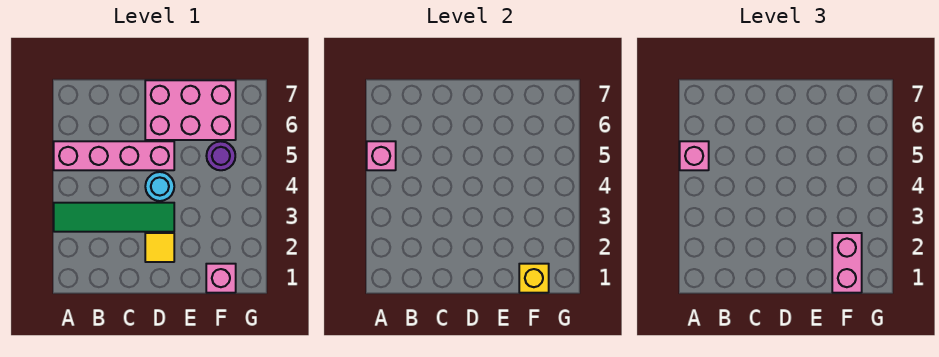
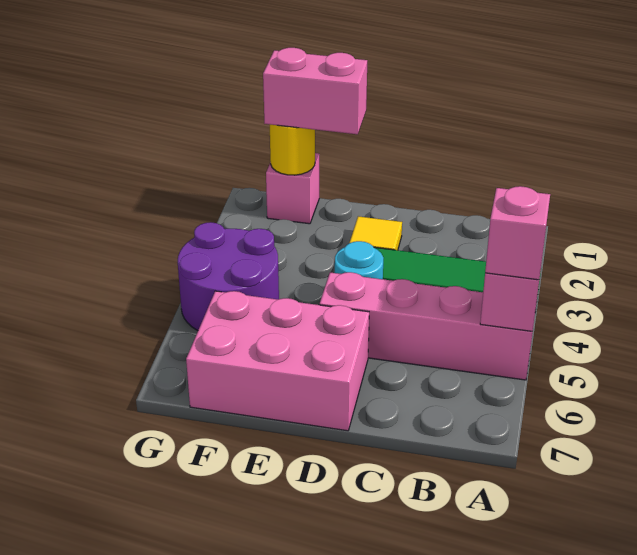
yellow 1x1 brick [519,264,549,293] -> yellow 1x1 round brick [270,125,315,175]
pink 1x2 brick [832,233,862,293] -> pink 1x2 brick turned to [263,48,367,134]
purple 1x1 round brick [206,141,235,170] -> purple 2x2 round brick [178,222,279,331]

